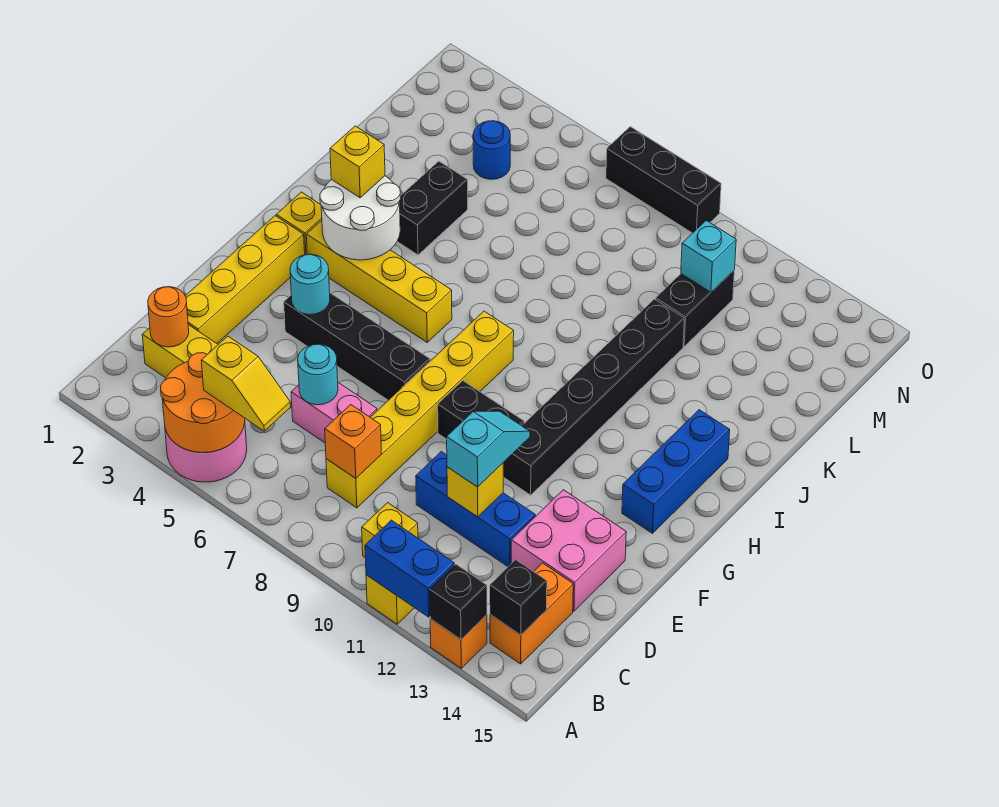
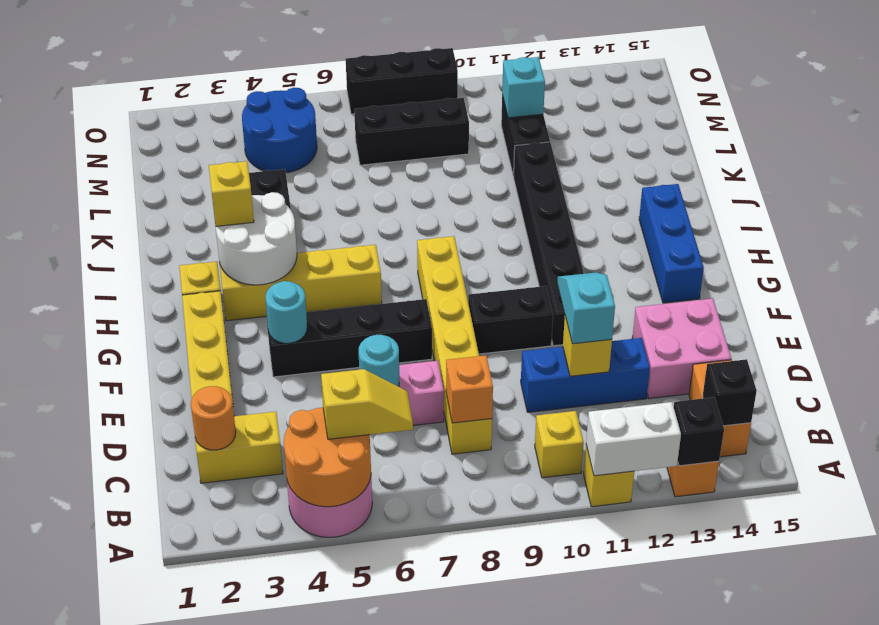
blue 1x2 brick [365,520,454,617] -> white 1x2 brick [586,402,681,476]
blue 1x1 round brick [473,121,510,179] -> blue 2x2 round brick [242,88,317,173]
none -> black 1x3 brick [354,98,469,165]

